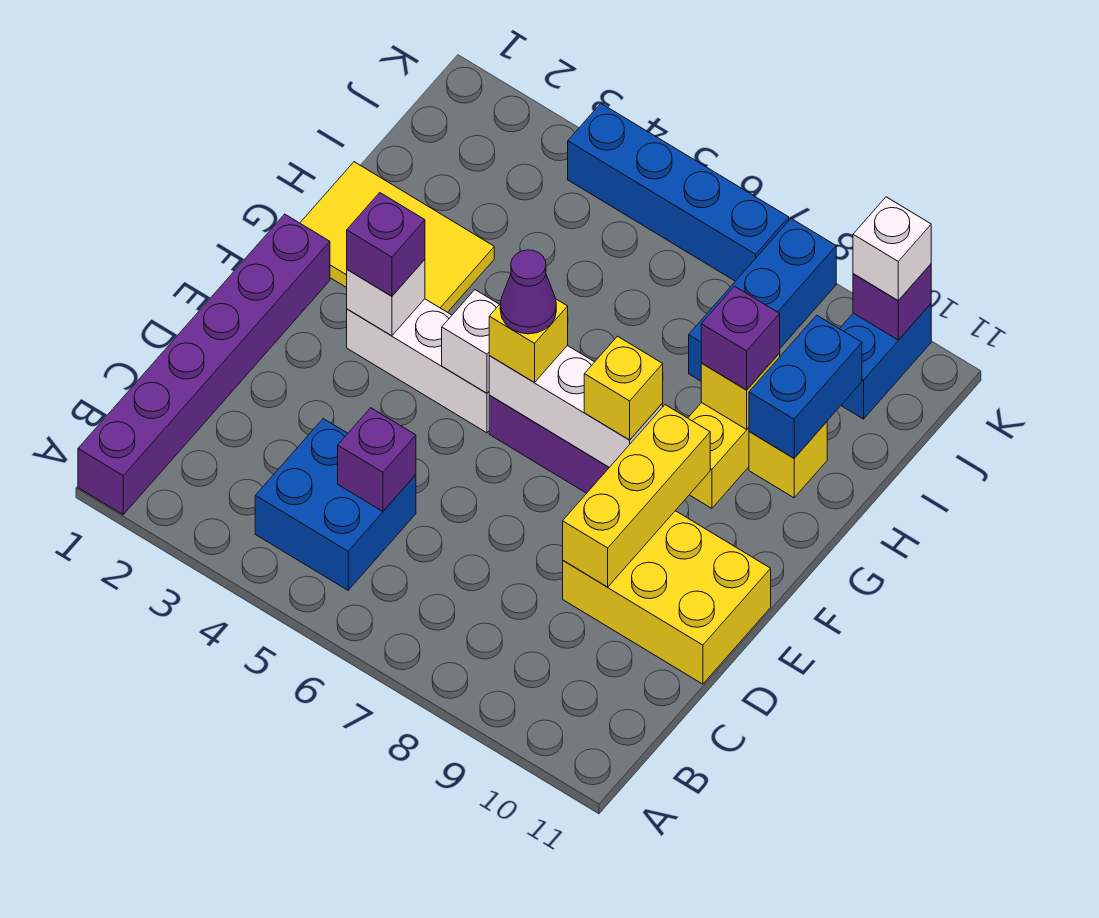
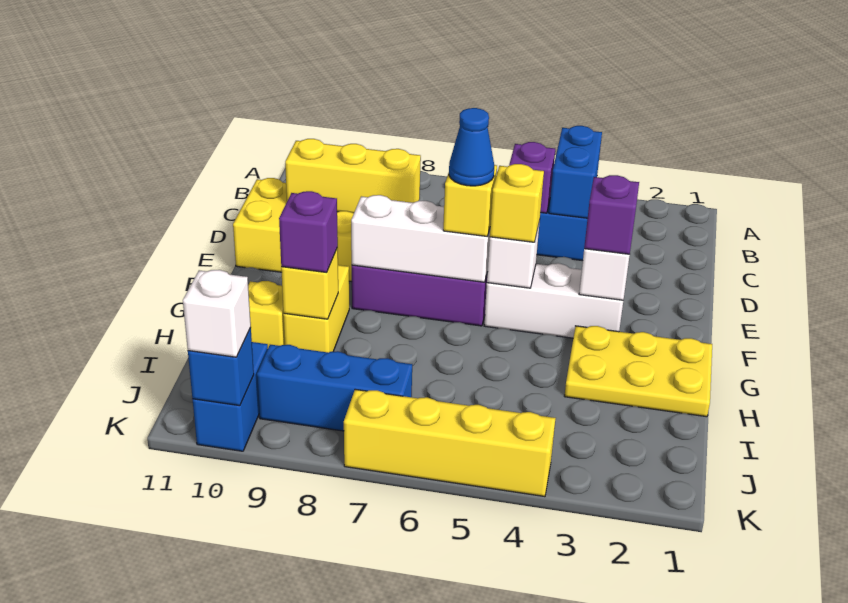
purple 1x6 brick [78,214,330,515] -> none
yellow 1x3 brick [563,405,710,587] -> yellow 1x3 brick turned to [285,139,421,213]
purple 1x1 cone [500,250,556,334] -> blue 1x1 cone [449,108,494,186]
yellow 1x1 brick [584,336,663,440] -> yellow 1x1 brick moved to [490,164,544,242]
yellow 2x3 tile [300,162,494,312] -> yellow 2x3 plate [565,326,712,417]
blue 1x2 brick [749,315,862,458] -> blue 1x2 brick moved to [549,126,602,218]
blue 1x3 brick [689,219,836,381] -> blue 1x3 brick turned to [257,345,412,431]
blue 1x4 brick [568,104,789,281] -> yellow 1x4 brick [344,389,556,497]
purple 1x1 brick [853,264,931,340] -> blue 1x1 brick [188,328,254,406]

